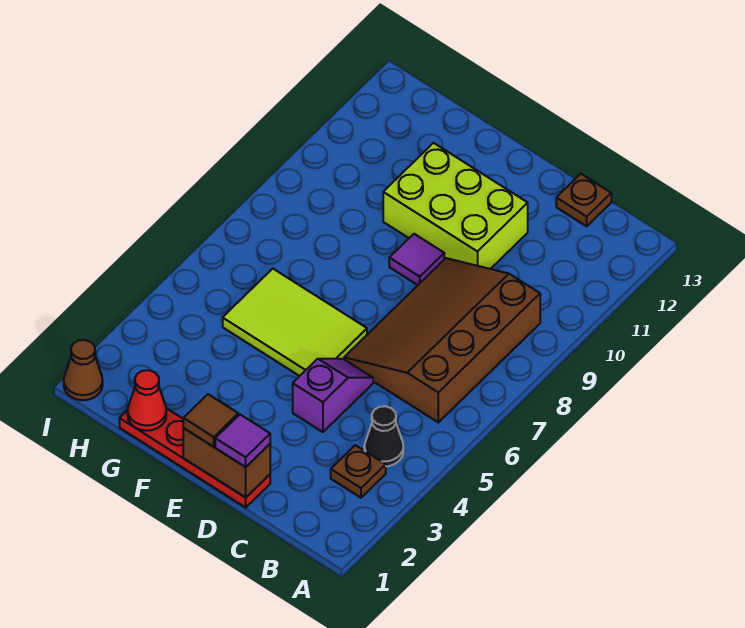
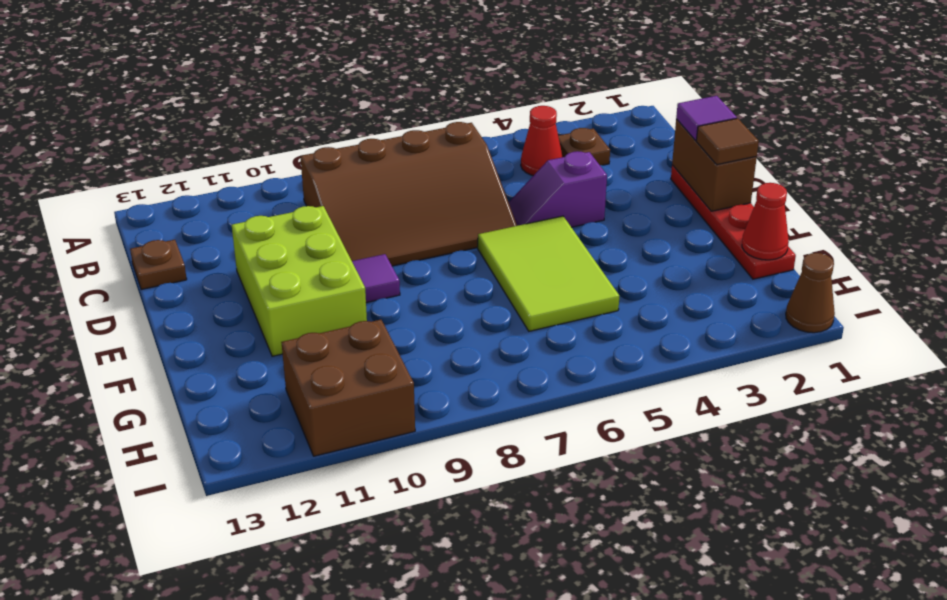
black 1x1 cone [364,406,403,466] -> red 1x1 cone [521,106,563,176]
none -> brown 2x2 brick [281,320,415,456]

